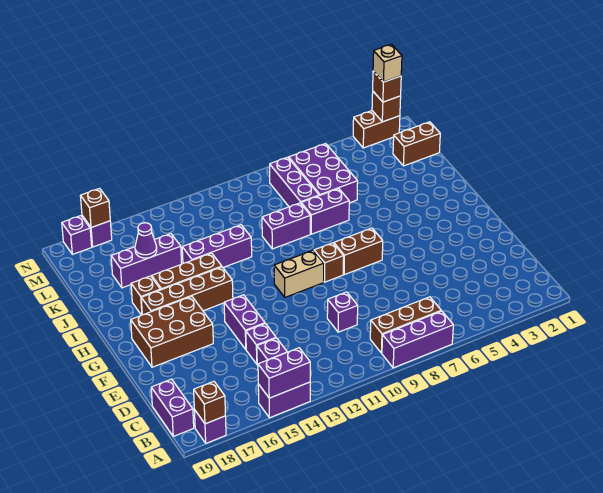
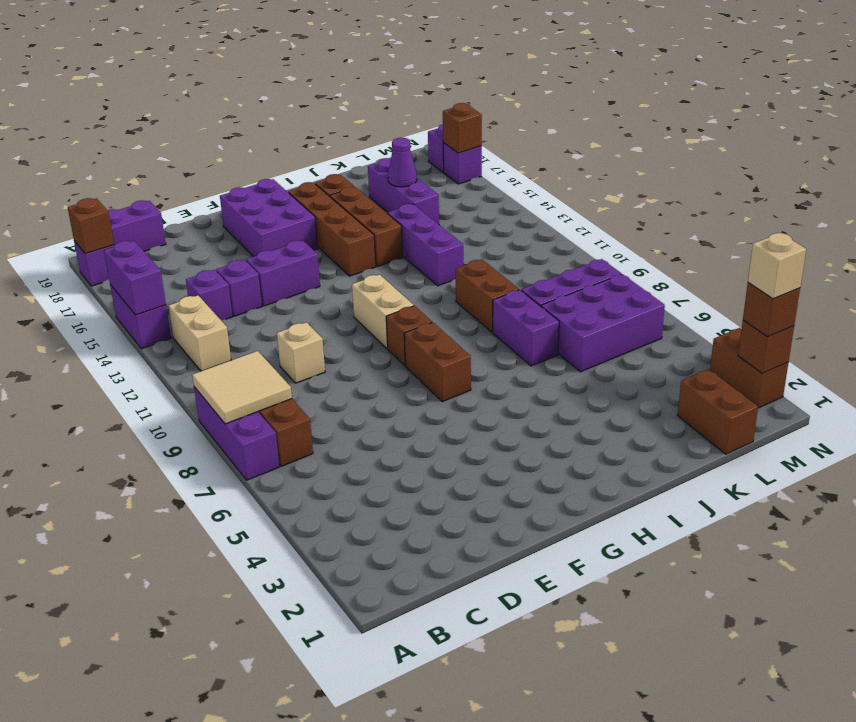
none -> tan 2x2 tile [192,351,292,424]
none -> tan 1x2 brick [168,295,231,371]
purple 1x1 brick [327,292,358,332] -> tan 1x1 brick [277,322,325,383]
brown 2x3 brick [131,296,213,367] -> purple 2x3 brick [220,179,318,257]
purple 1x2 brick [262,203,310,249] -> brown 1x2 brick [456,259,519,332]

